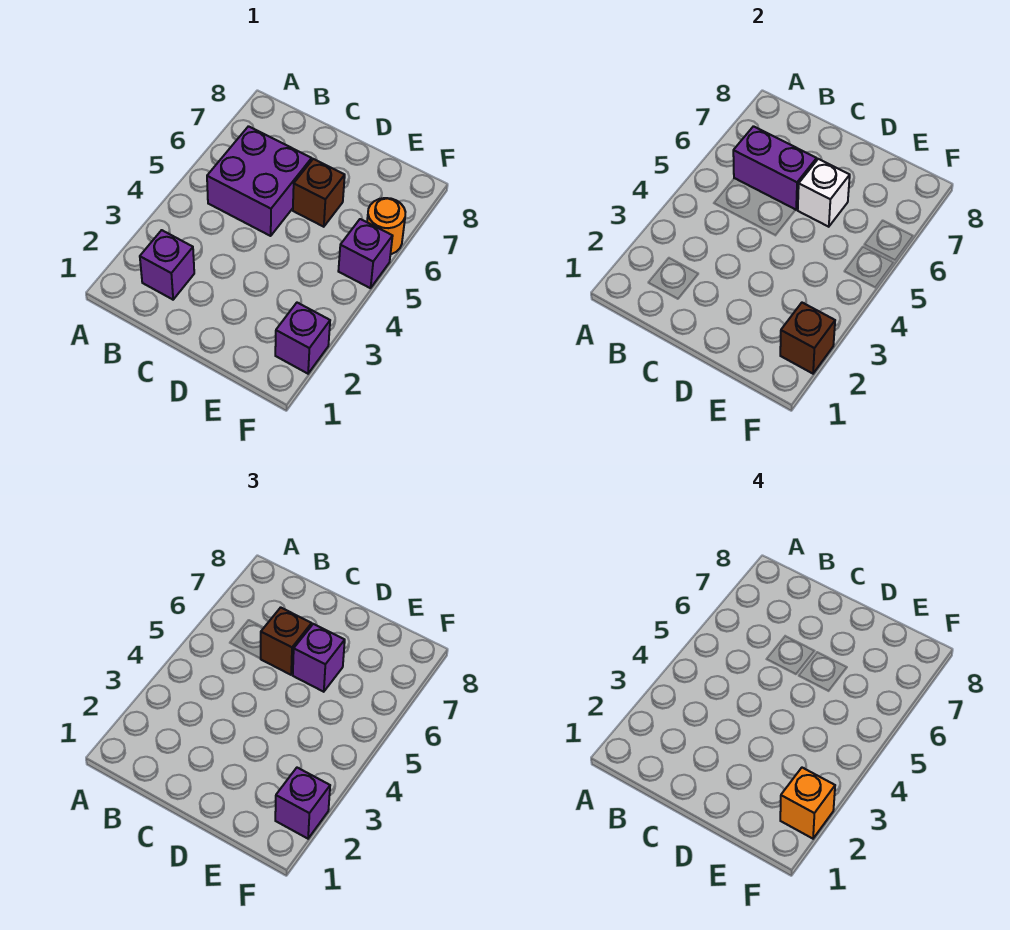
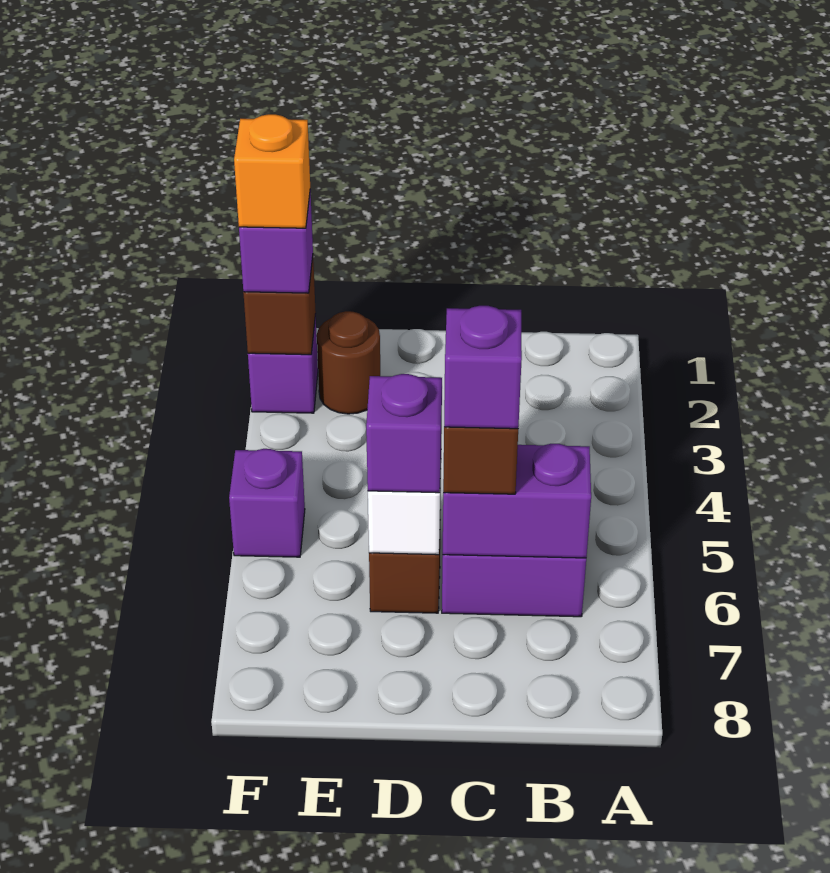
purple 1x1 brick [140,230,194,300] -> purple 1x1 brick moved to [444,306,522,429]
none -> brown 1x1 round brick [317,311,380,414]
orange 1x1 round brick [367,198,405,255] -> none

